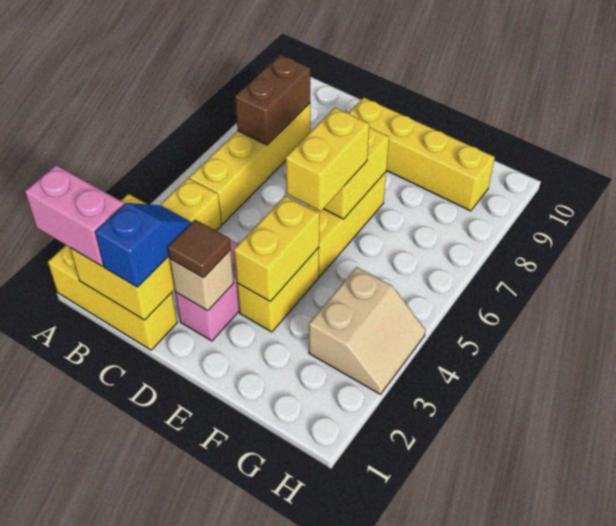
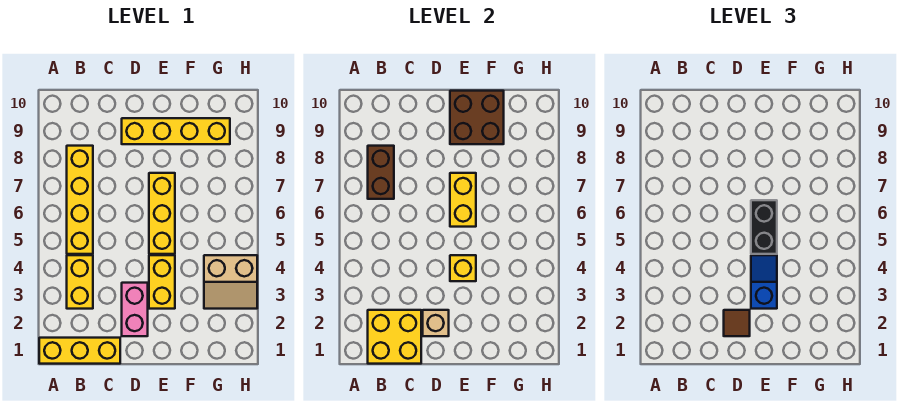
pink 1x2 brick [25,165,124,266] -> none
blue 1x2 slope [95,203,192,287] -> blue 1x2 slope moved to [751,255,777,309]
yellow 1x2 brick [234,196,320,302] -> yellow 1x1 brick [450,255,476,281]
yellow 1x2 brick [286,108,369,211] -> black 1x2 brick [751,200,777,254]
none -> brown 2x2 brick [450,91,504,144]
tan 2x2 slope [309,267,426,394] -> tan 2x2 slope turned to [204,255,257,309]

